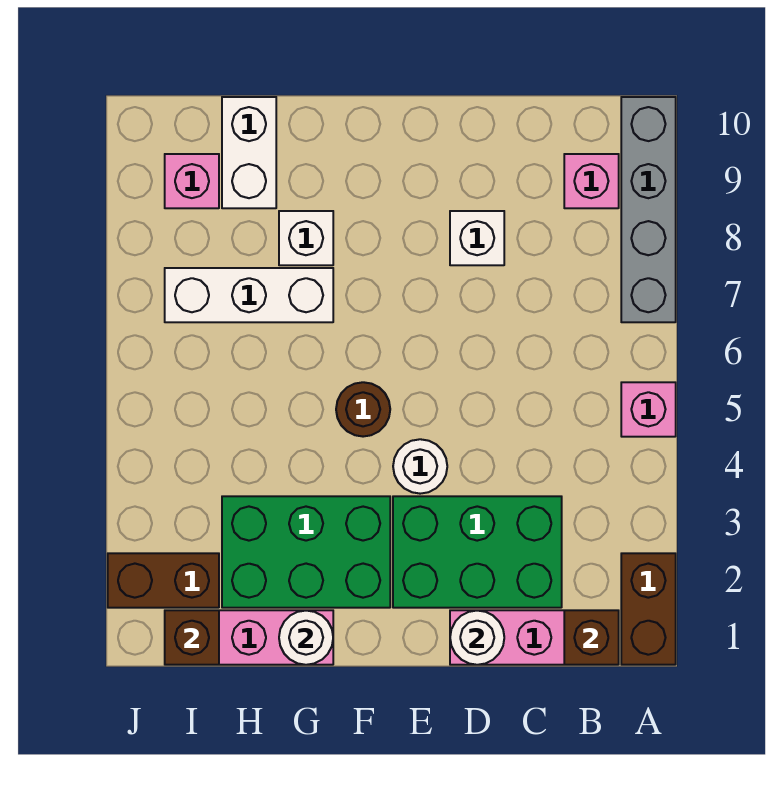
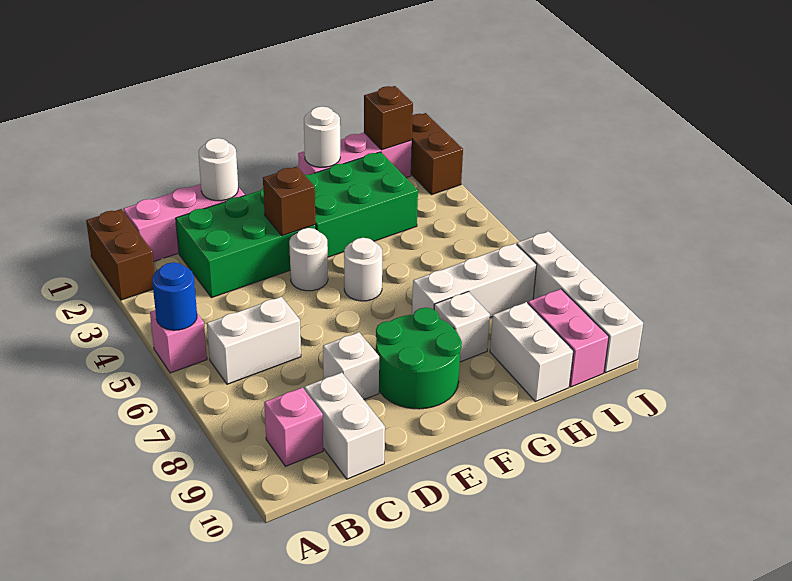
none -> blue 1x1 round brick [152,262,197,330]
grey 1x4 brick [621,97,676,322] -> none
brown 1x1 brick [564,610,619,665] -> brown 1x1 brick moved to [263,167,315,236]
none -> white 1x2 brick [207,297,301,384]
none -> white 1x2 brick [304,372,385,479]
none -> green 2x2 round brick [376,308,462,409]
brown 1x1 round brick [336,382,390,437] -> white 1x1 round brick [344,238,382,301]
brown 1x2 brick [108,553,219,608] -> brown 1x2 brick turned to [411,113,463,195]
pink 1x1 brick [165,154,219,208] -> pink 1x2 brick [528,289,609,387]
none -> white 1x4 brick [517,231,643,373]

